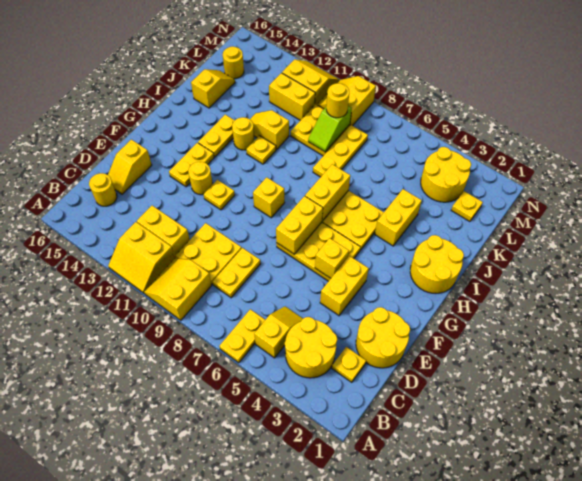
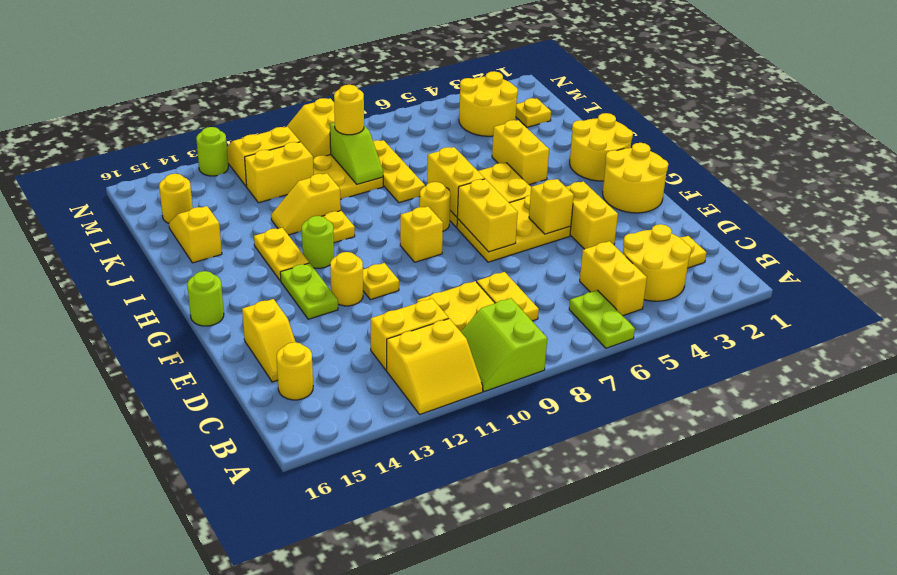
yellow 1x2 plate [219,309,265,363] -> lime 1x2 plate [569,290,635,348]
yellow 2x2 slope [144,258,212,320] -> lime 2x2 slope [461,298,547,392]
yellow 1x2 slope [254,306,303,358] -> yellow 1x2 brick [580,241,647,316]
yellow 2x2 round brick [356,307,410,368] -> yellow 2x2 round brick moved to [603,143,668,213]
yellow 1x2 plate [169,143,214,187] -> lime 1x2 plate [280,263,338,319]
none -> lime 1x1 round brick [187,271,224,326]
none -> lime 1x1 round brick [302,216,334,268]
yellow 1x1 round brick [232,117,254,150] -> yellow 1x1 round brick moved to [420,182,450,231]
none -> lime 1x1 round brick [196,127,228,176]

